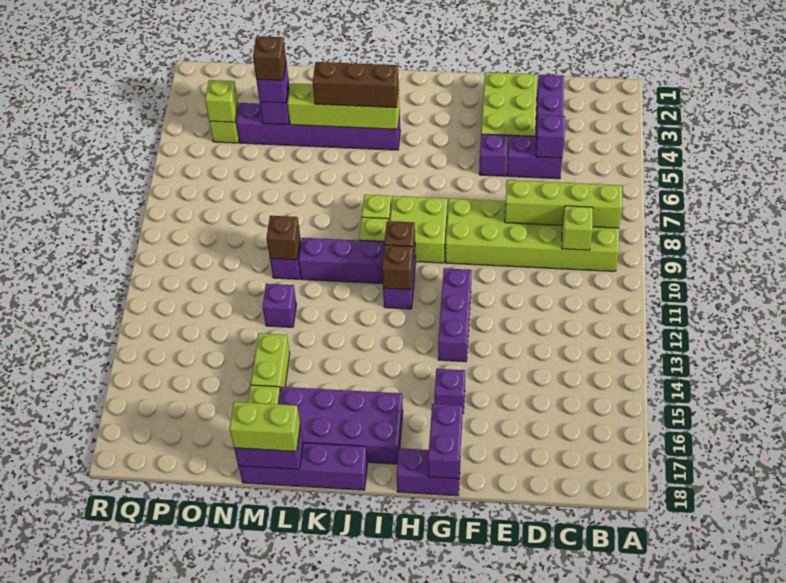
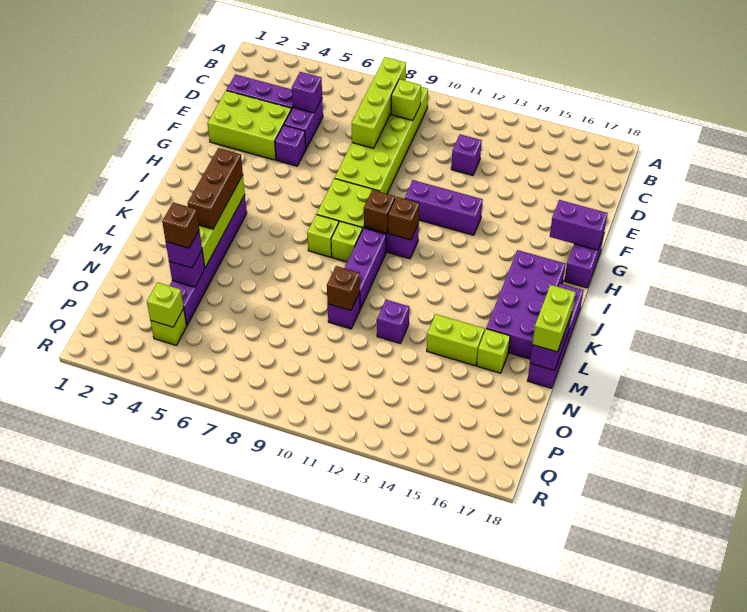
purple 1x1 brick [434,369,465,413] -> purple 1x1 brick moved to [451,134,482,175]

